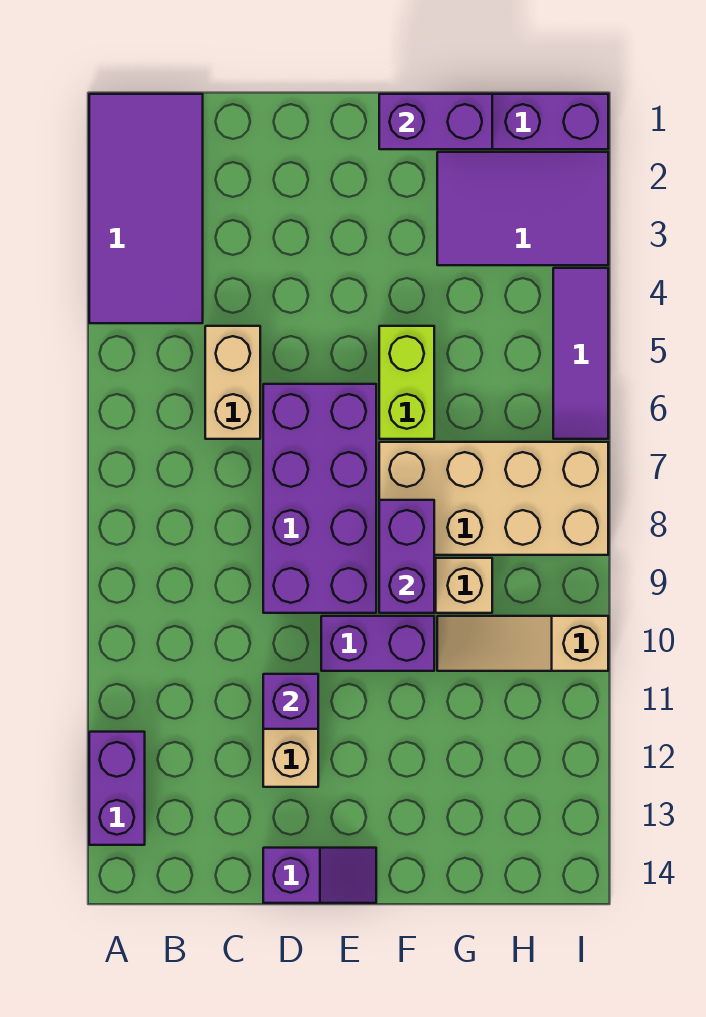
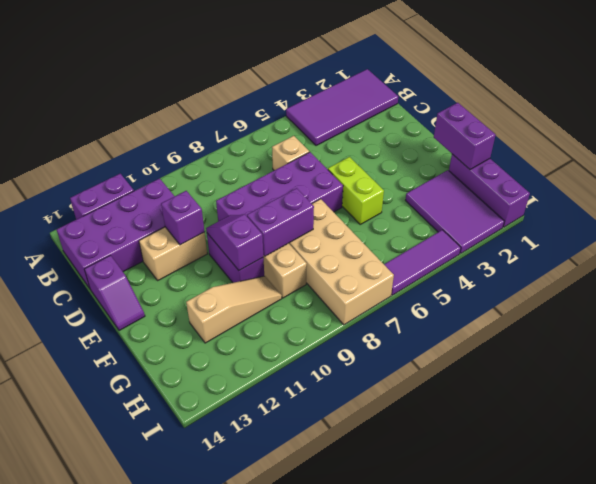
none -> purple 2x4 brick [56,178,175,288]
tan 1x2 brick [205,326,260,439] -> tan 1x1 brick [272,136,309,170]
none -> purple 1x2 slope [206,215,263,271]
lime 1x2 brick [379,326,434,439] -> lime 1x2 brick turned to [328,157,384,224]
tan 1x3 slope [437,616,608,671] -> tan 1x3 slope turned to [186,276,282,343]

